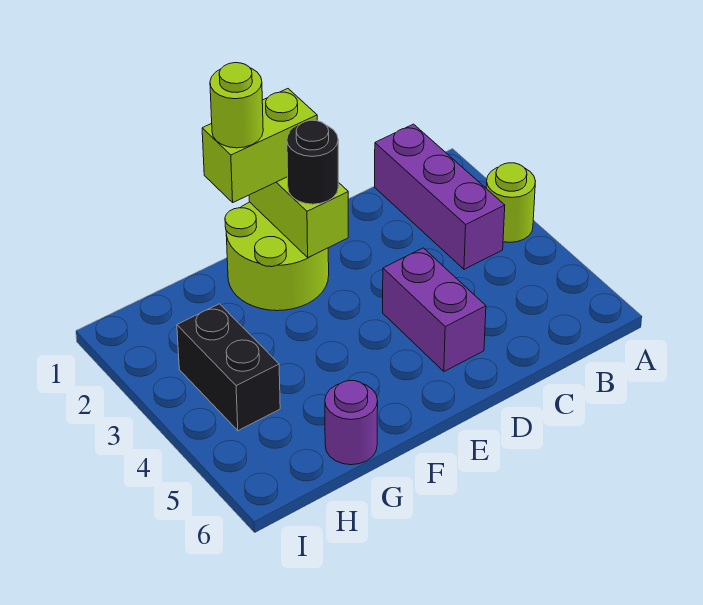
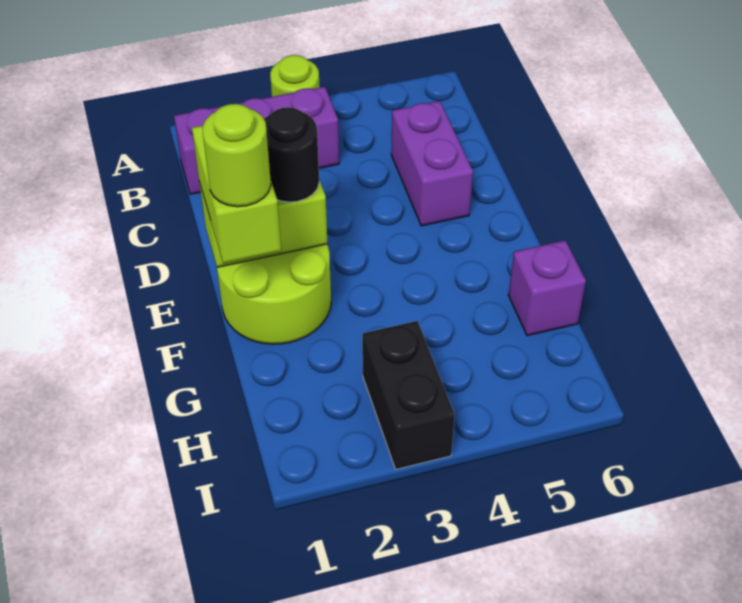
purple 1x2 brick [383,248,486,371] -> purple 1x2 brick turned to [391,101,473,226]
purple 1x1 round brick [325,381,378,465] -> purple 1x1 brick [509,240,586,336]
black 1x2 brick [177,304,280,431] -> black 1x2 brick turned to [362,321,455,469]

